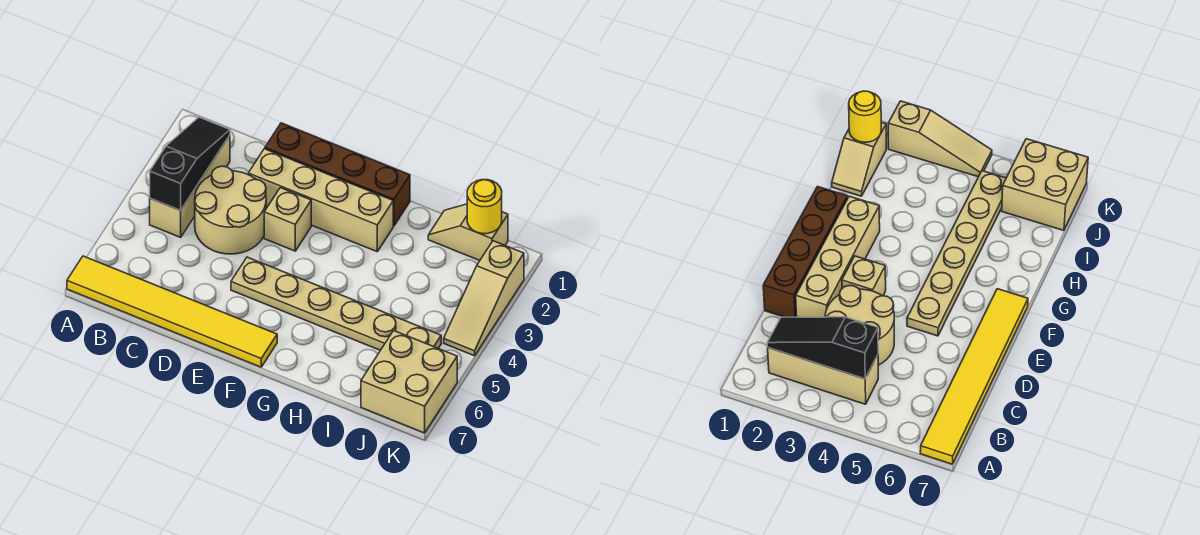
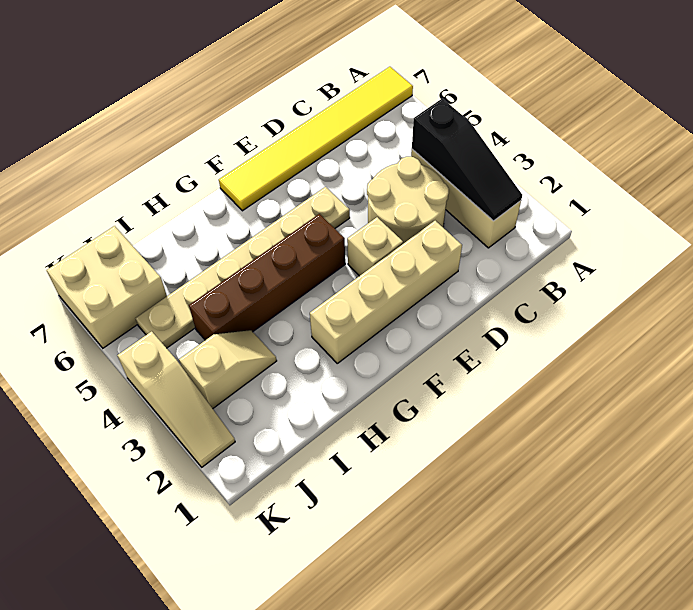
brown 1x4 brick [265,123,410,226] -> brown 1x4 brick moved to [189,214,345,340]
tan 1x2 slope [428,204,508,261] -> tan 1x2 slope moved to [179,330,277,409]
yellow 1x1 round brick [467,180,502,234] -> none
tan 1x3 slope [444,241,524,356] -> tan 1x3 slope turned to [117,331,235,467]

